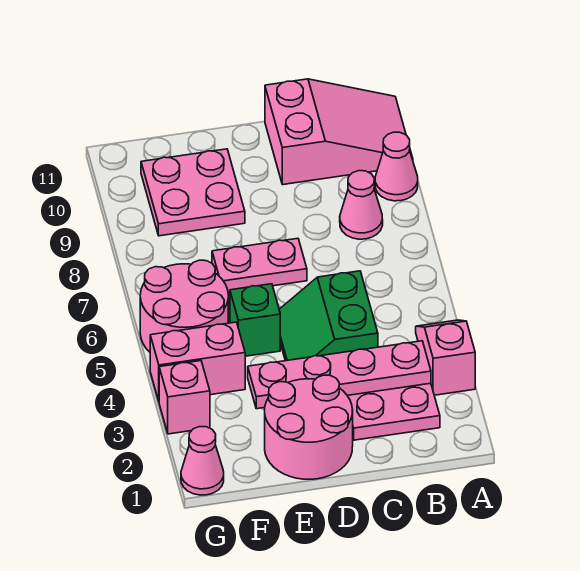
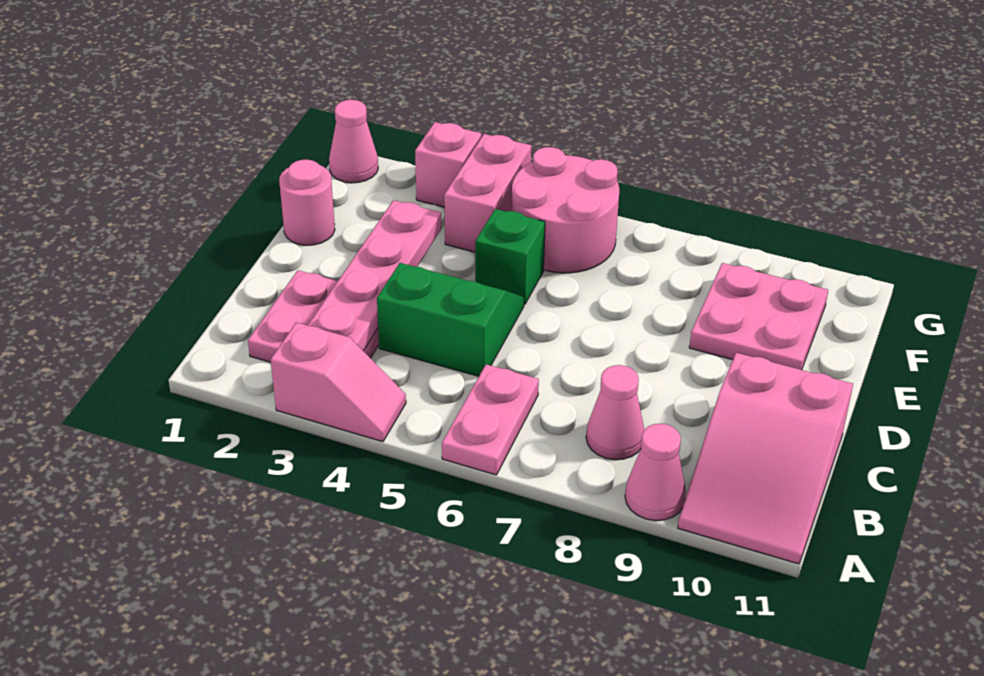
pink 2x2 round brick [265,375,353,479] -> pink 1x1 round brick [279,160,335,245]
pink 1x2 plate [212,238,307,292] -> pink 1x2 plate moved to [442,364,539,475]

